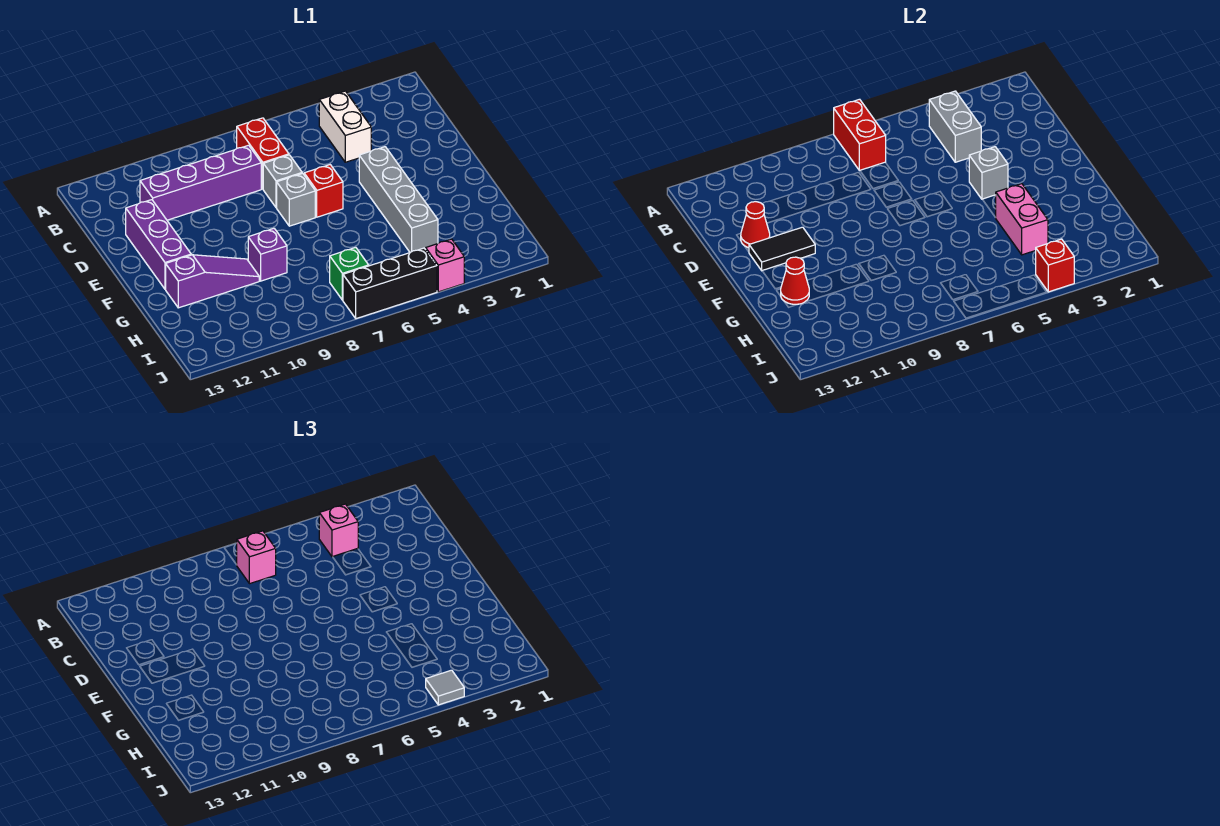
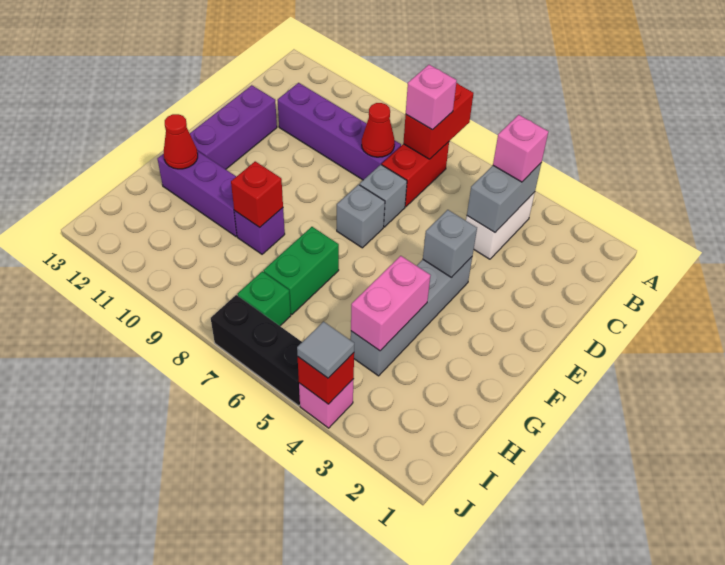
red 1x1 cone [741,202,770,248] -> red 1x1 cone moved to [362,103,395,157]
red 1x1 brick [304,165,343,217] -> red 1x1 brick moved to [231,161,283,227]
black 1x2 tile [749,227,815,271] -> none
none -> green 1x2 brick [263,227,339,315]
purple 1x3 slope [166,255,259,308] -> purple 1x3 brick [158,151,237,236]

